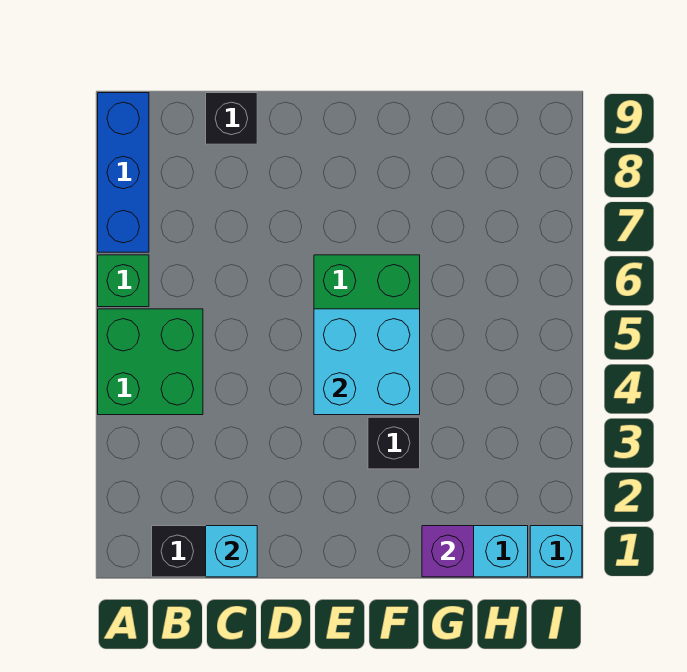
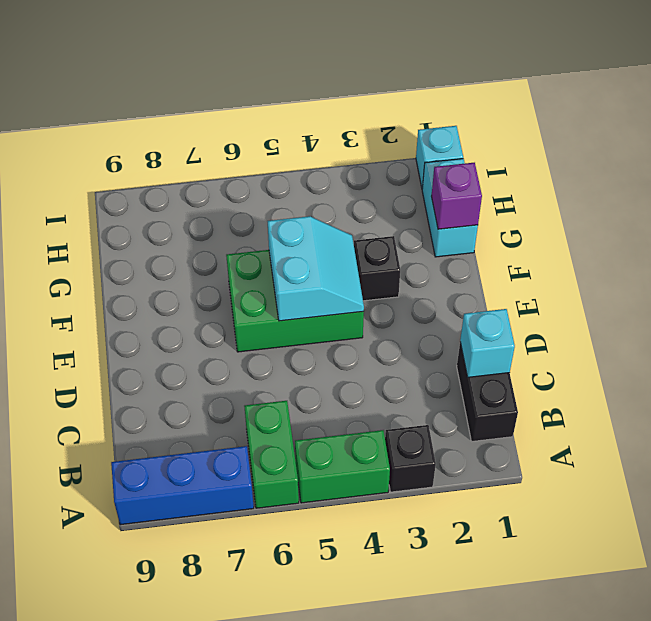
green 2x2 brick [98,309,203,415] -> green 1x2 brick [295,430,390,503]
green 1x1 brick [98,255,149,307] -> green 1x2 brick [244,401,299,508]
black 1x1 brick [206,93,257,144] -> black 1x1 brick moved to [385,425,436,492]
cyan 2x2 brick [314,309,420,415] -> cyan 2x2 slope [268,216,364,321]

